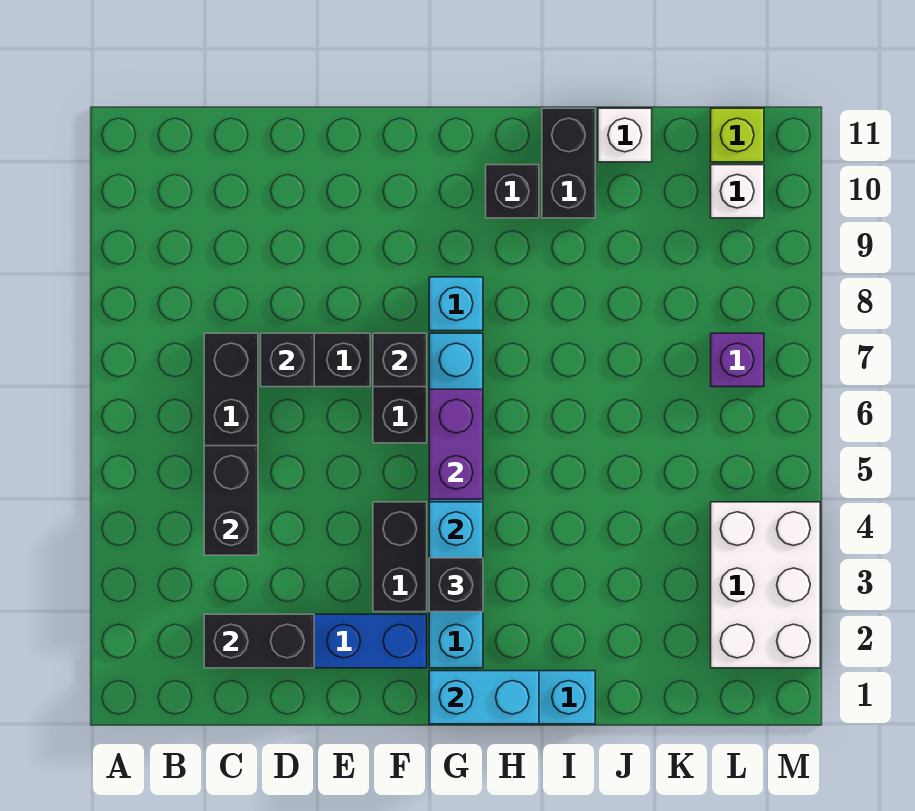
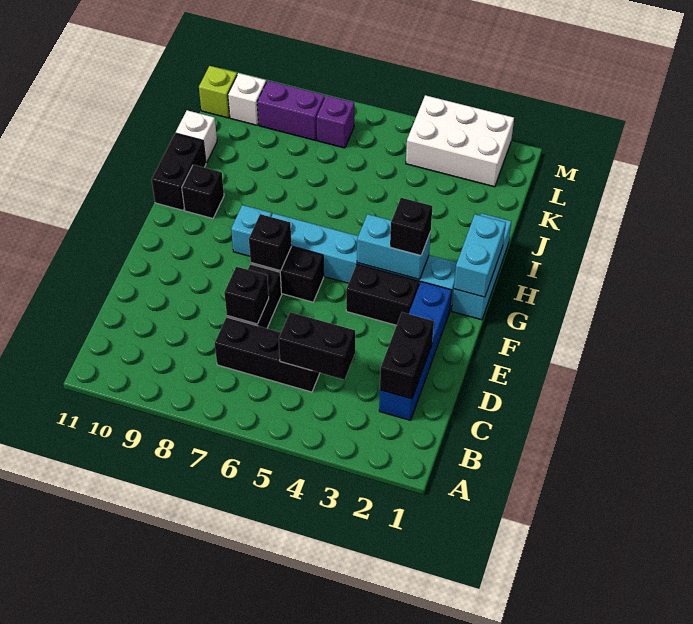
purple 1x2 brick [429,389,483,499] -> purple 1x2 brick moved to [257,81,325,140]
black 1x2 brick [542,108,595,218] -> black 1x2 brick turned to [152,133,206,210]

